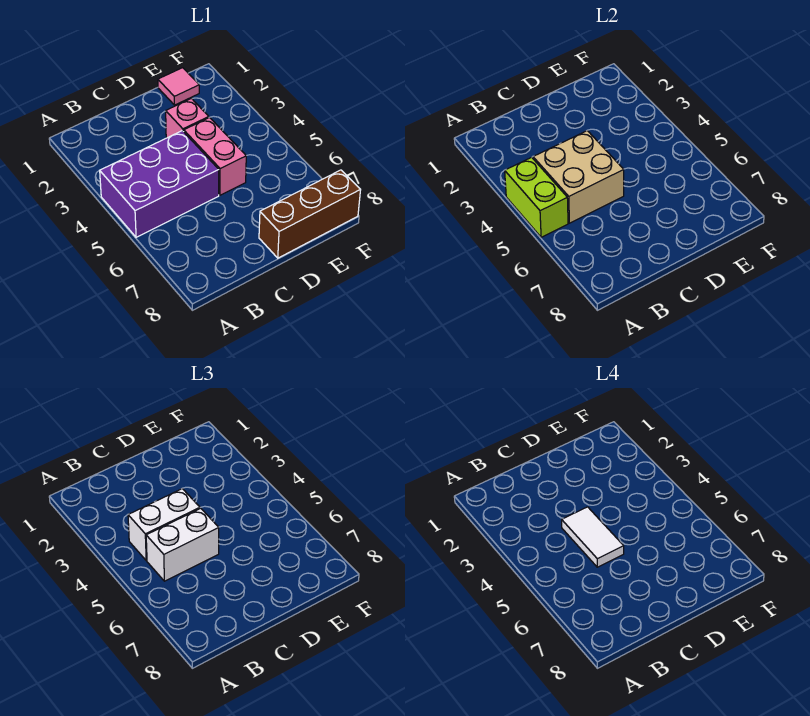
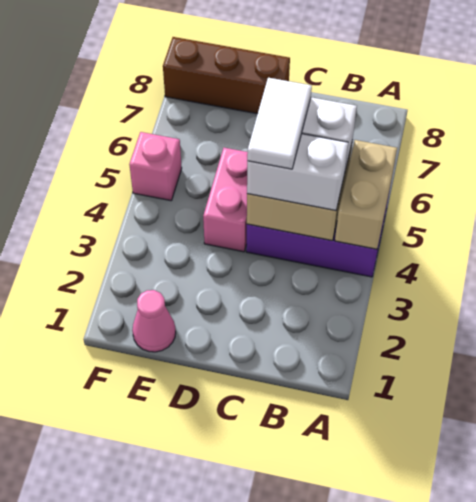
lime 1x2 brick [505,157,568,237] -> tan 1x2 brick [335,140,397,249]
pink 1x1 brick [166,98,209,138] -> pink 1x1 brick moved to [129,132,182,201]
pink 1x1 tile [158,68,199,105] -> pink 1x1 cone [132,290,176,352]

